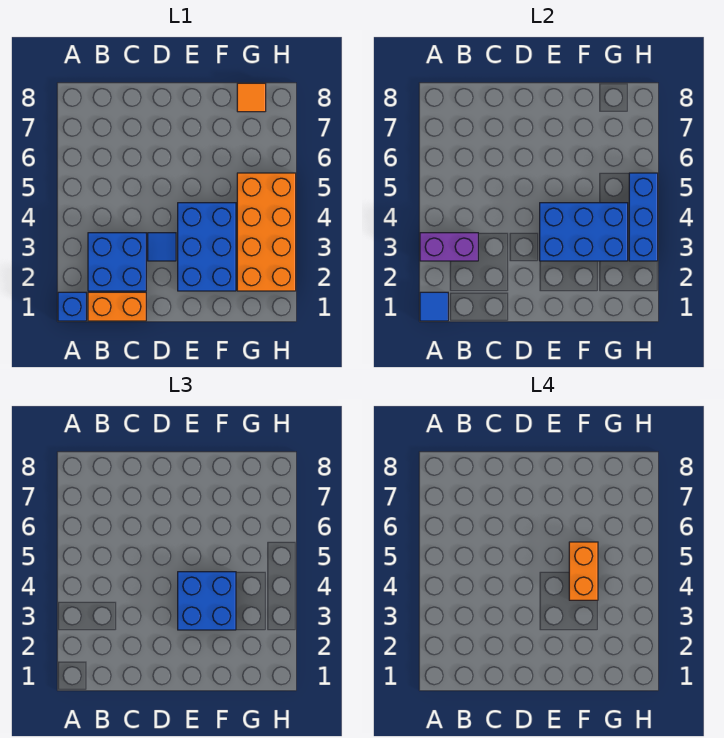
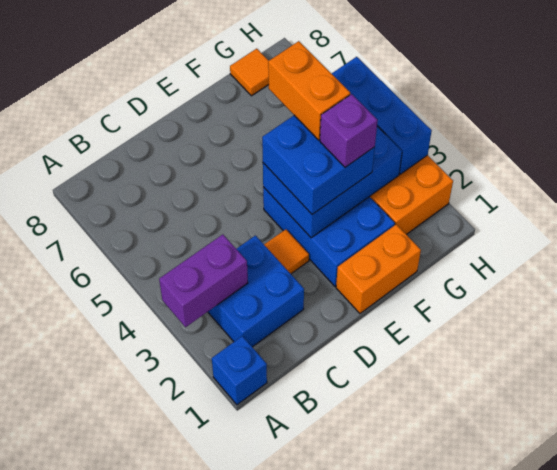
blue 1x1 tile [420,292,448,321] -> none
orange 1x2 brick [88,292,146,321] -> orange 1x2 brick moved to [336,224,421,313]
blue 1x1 tile [148,233,176,261] -> orange 1x1 tile [264,229,309,274]
none -> purple 1x1 brick [320,94,378,167]

